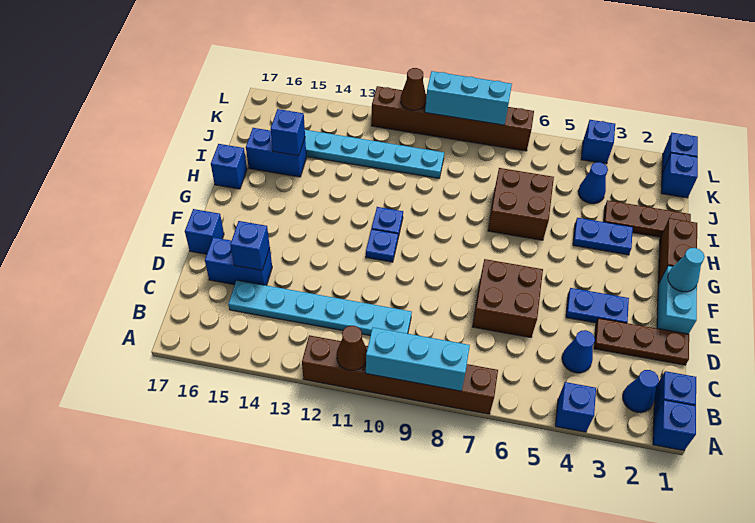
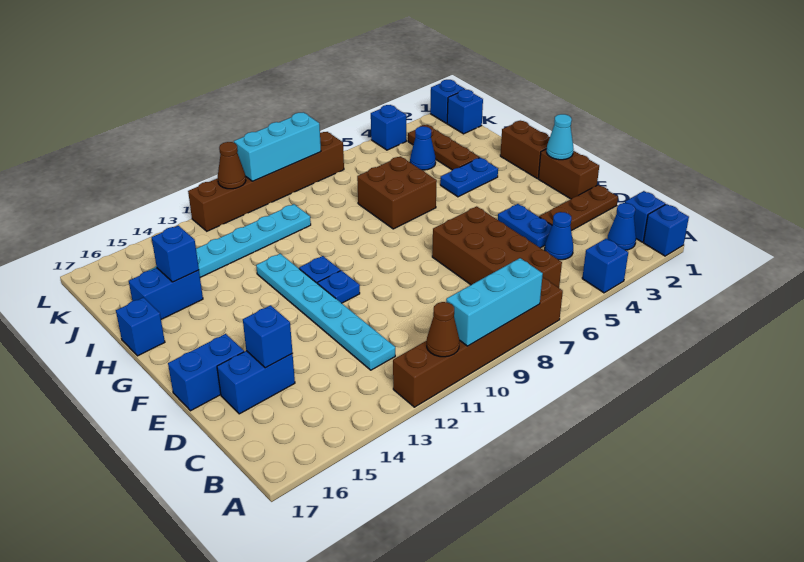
cyan 1x6 plate [228,280,412,336] -> cyan 1x6 plate turned to [256,254,395,370]
brown 2x2 brick [473,259,543,338] -> brown 2x4 brick [432,206,562,288]
cyan 1x2 brick [657,266,697,334] -> brown 1x2 brick [538,149,599,199]
blue 1x2 plate [566,288,629,323] -> blue 1x2 plate turned to [498,204,552,248]
blue 1x1 brick [185,209,224,254] -> blue 1x2 brick [168,334,244,411]
brown 1x3 plate [604,200,691,237] -> brown 1x3 plate turned to [408,125,479,170]

